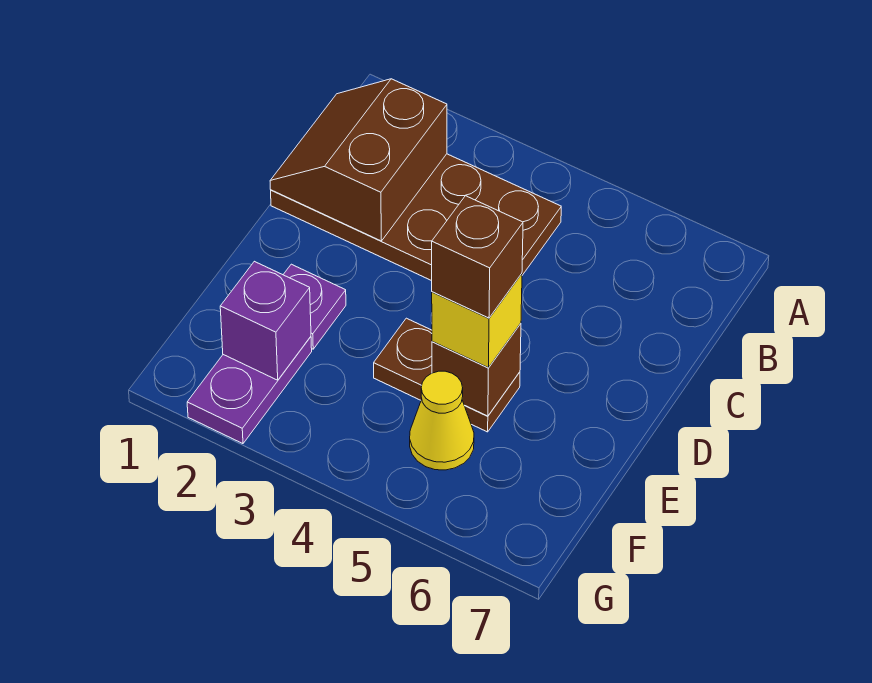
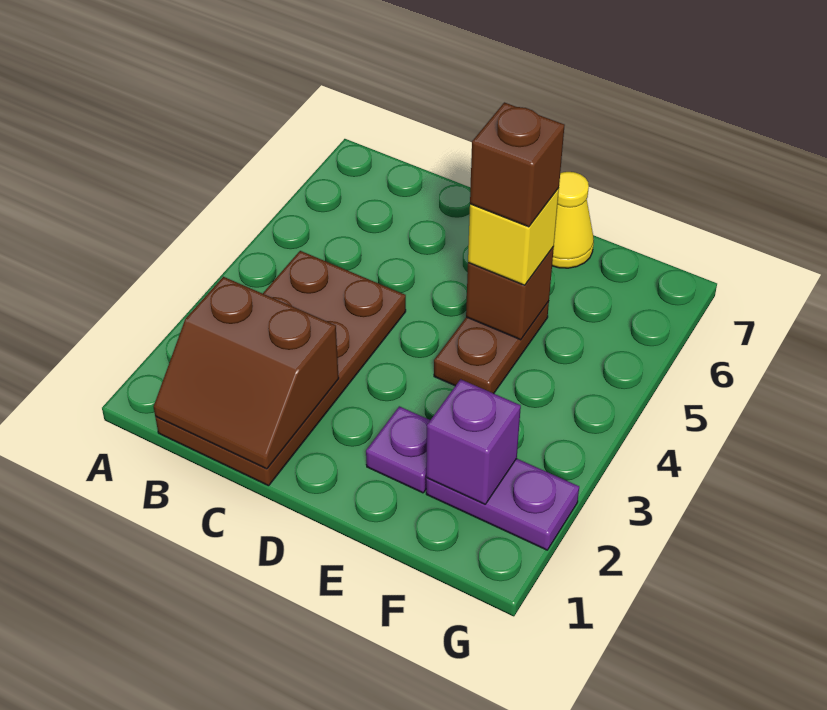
yellow 1x1 cone [410,371,474,470] -> yellow 1x1 cone moved to [552,172,594,268]

